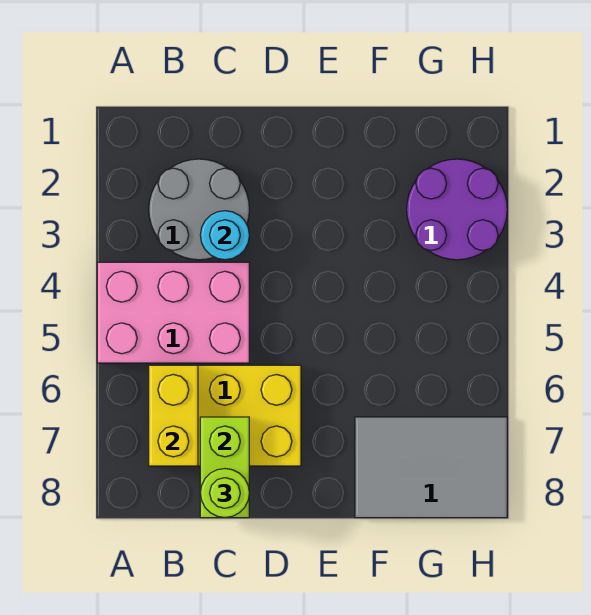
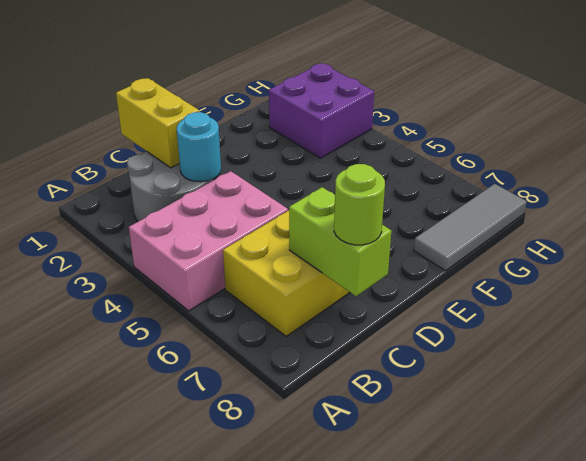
yellow 1x2 brick [149,365,198,466] -> yellow 1x2 brick moved to [116,78,199,168]
grey 2x3 tile [355,417,507,518] -> grey 1x3 tile [414,184,527,271]
purple 2x2 round brick [407,159,507,260] -> purple 2x2 brick [269,63,374,158]

